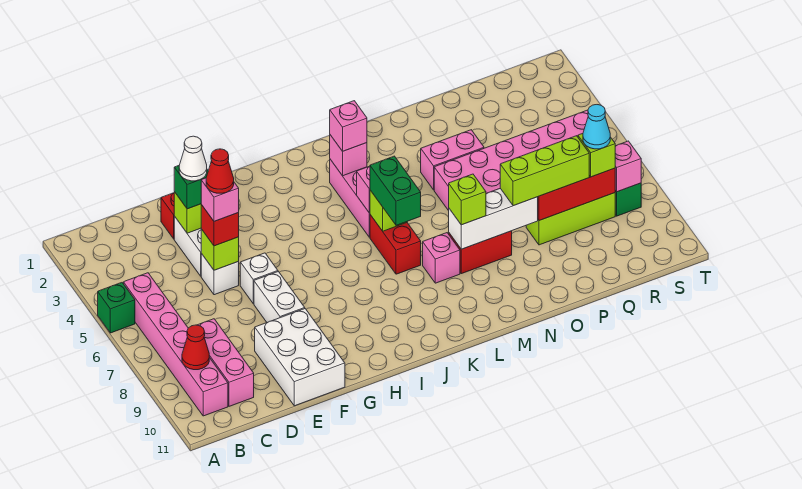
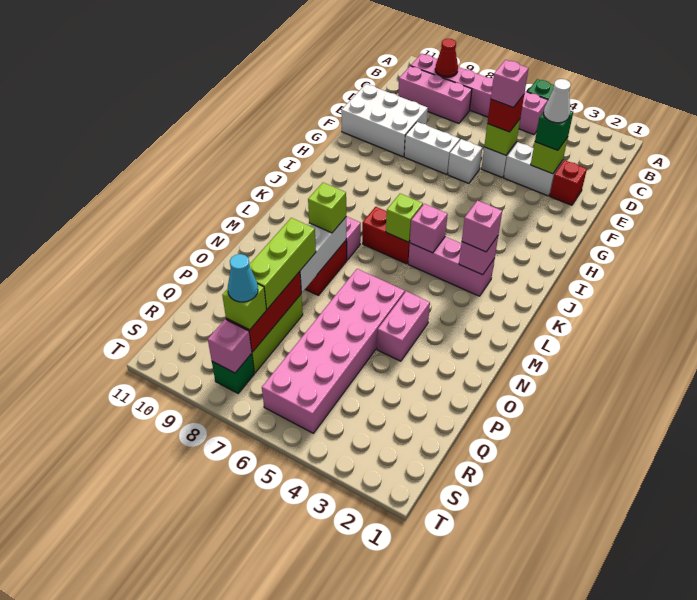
red 1x1 cone [206,149,234,193] -> none
green 1x2 brick [370,156,421,225] -> none

